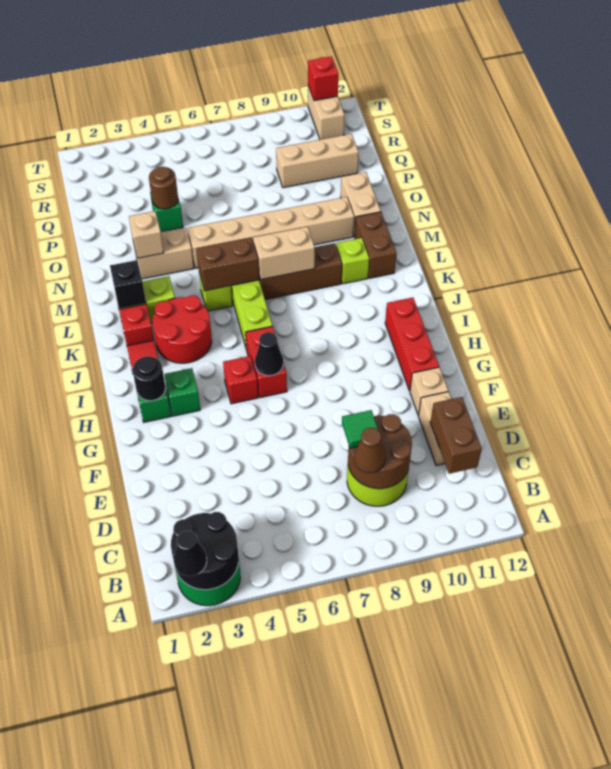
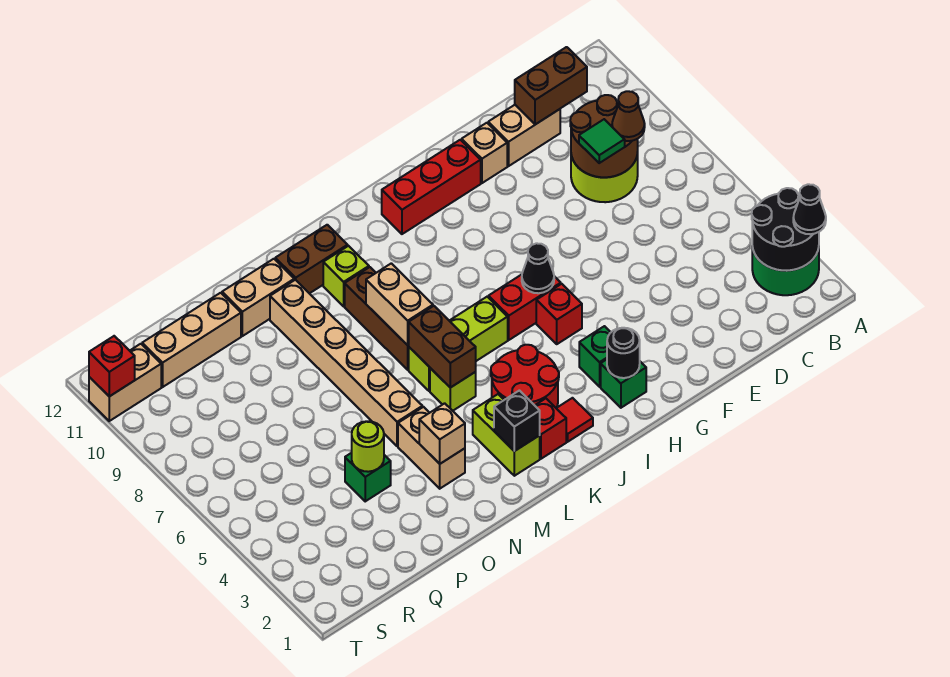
brown 1x1 round brick [149,167,178,209] -> lime 1x1 round brick [352,421,384,472]
tan 1x3 brick [276,134,359,188] -> tan 1x3 brick turned to [142,293,241,387]

